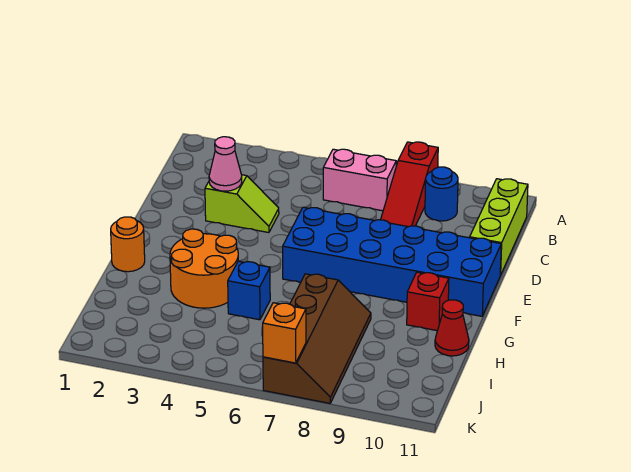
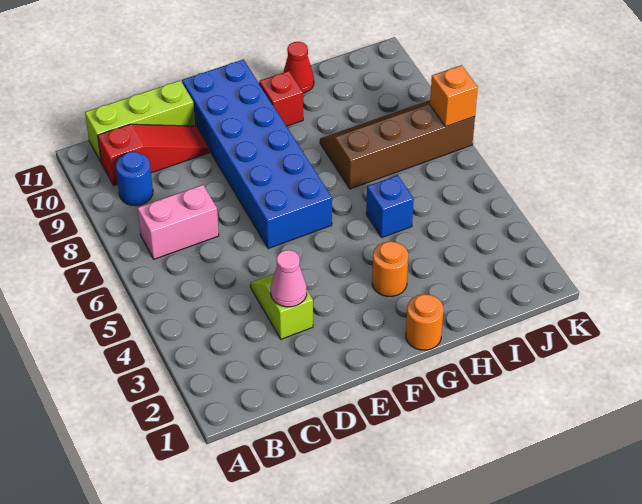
red 1x3 slope [381,142,438,227] -> red 1x3 slope moved to [98,124,209,186]
pink 1x2 brick [323,149,396,211] -> pink 1x2 brick turned to [138,185,219,259]
orange 2x2 round brick [170,229,238,308] -> orange 1x1 round brick [372,241,408,296]

